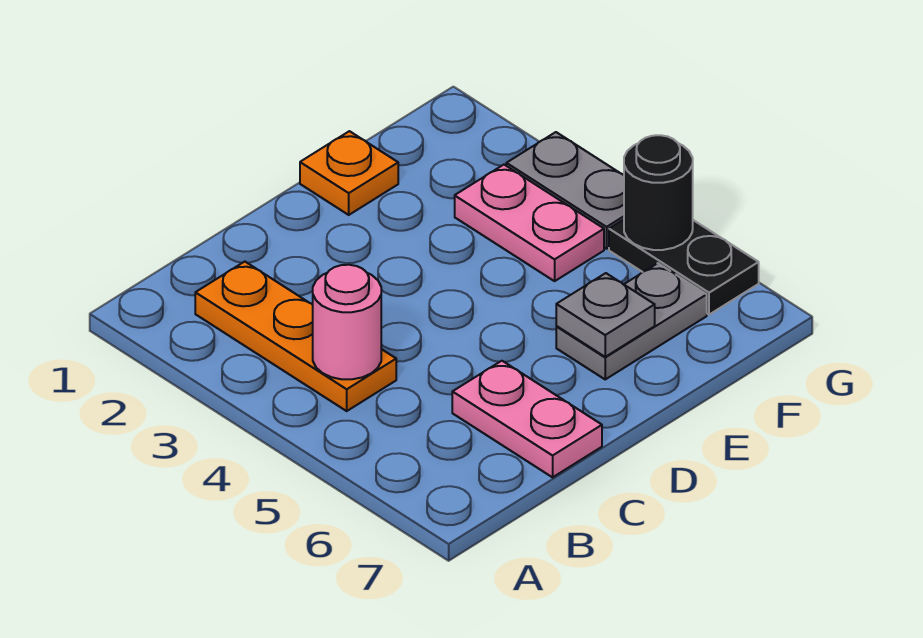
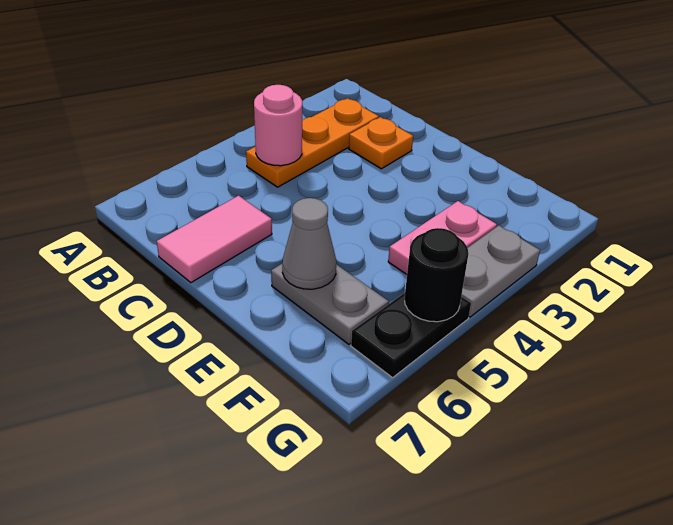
pink 1x2 plate [452,361,602,477] -> pink 1x2 tile [157,196,272,283]
orange 1x1 plate [300,131,398,215] -> orange 1x1 plate moved to [349,117,413,169]
grey 1x1 plate [556,273,655,357] -> grey 1x1 cone [282,198,336,289]

